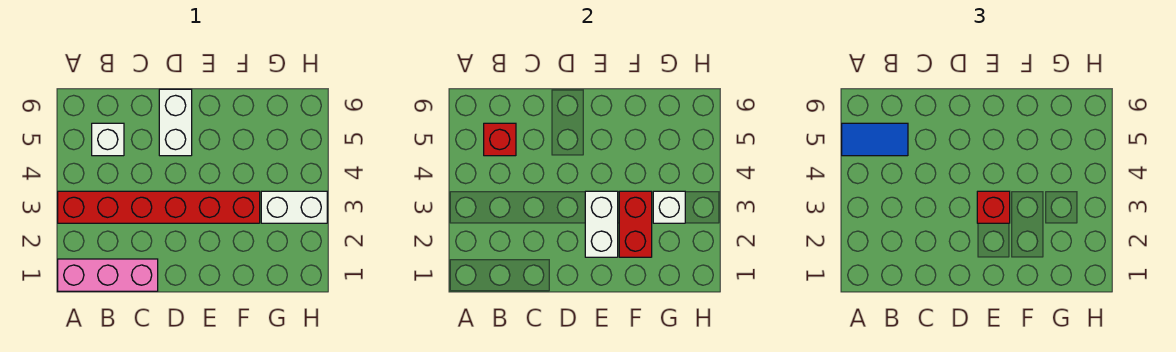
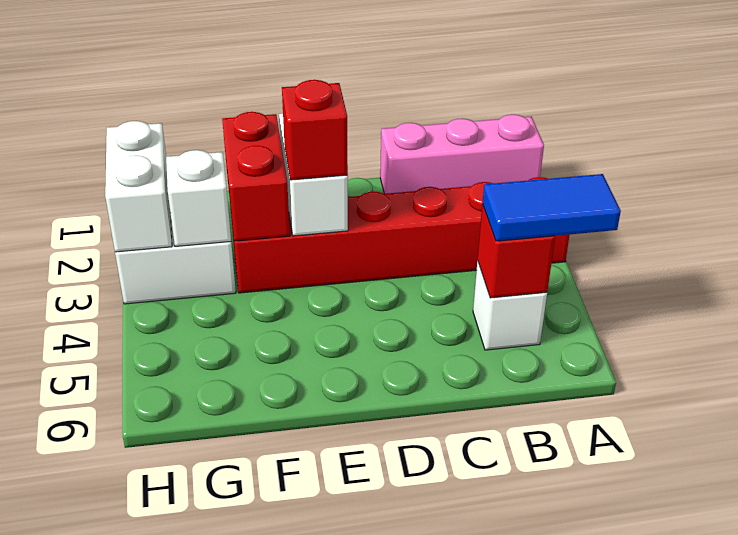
white 1x2 brick [159,89,192,156] -> white 1x2 brick moved to [105,121,172,252]

